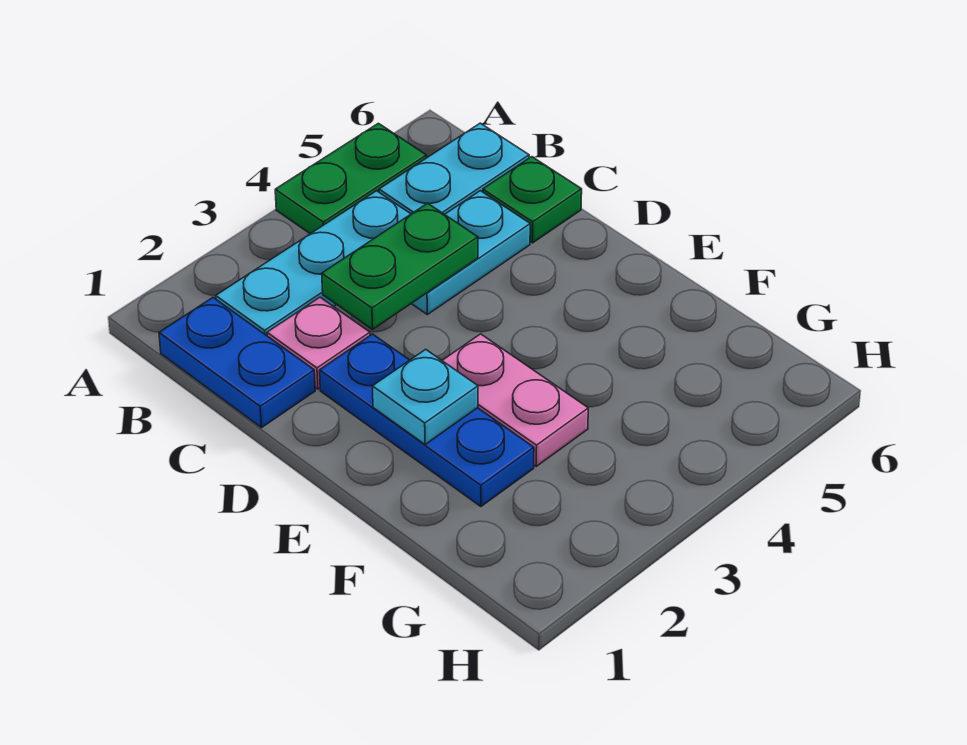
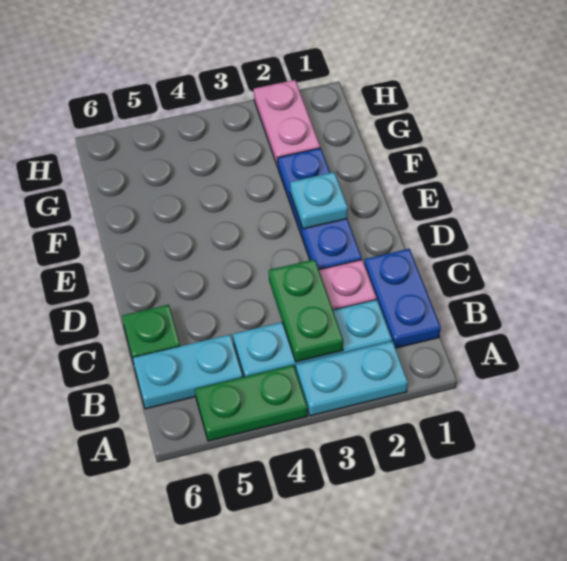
green 1x2 plate [322,203,478,329] -> green 1x2 plate turned to [269,259,343,362]
cyan 1x2 plate [411,191,530,315] -> cyan 1x2 plate moved to [296,341,408,416]
pink 1x2 plate [442,334,588,466] -> pink 1x2 plate moved to [254,80,320,167]

